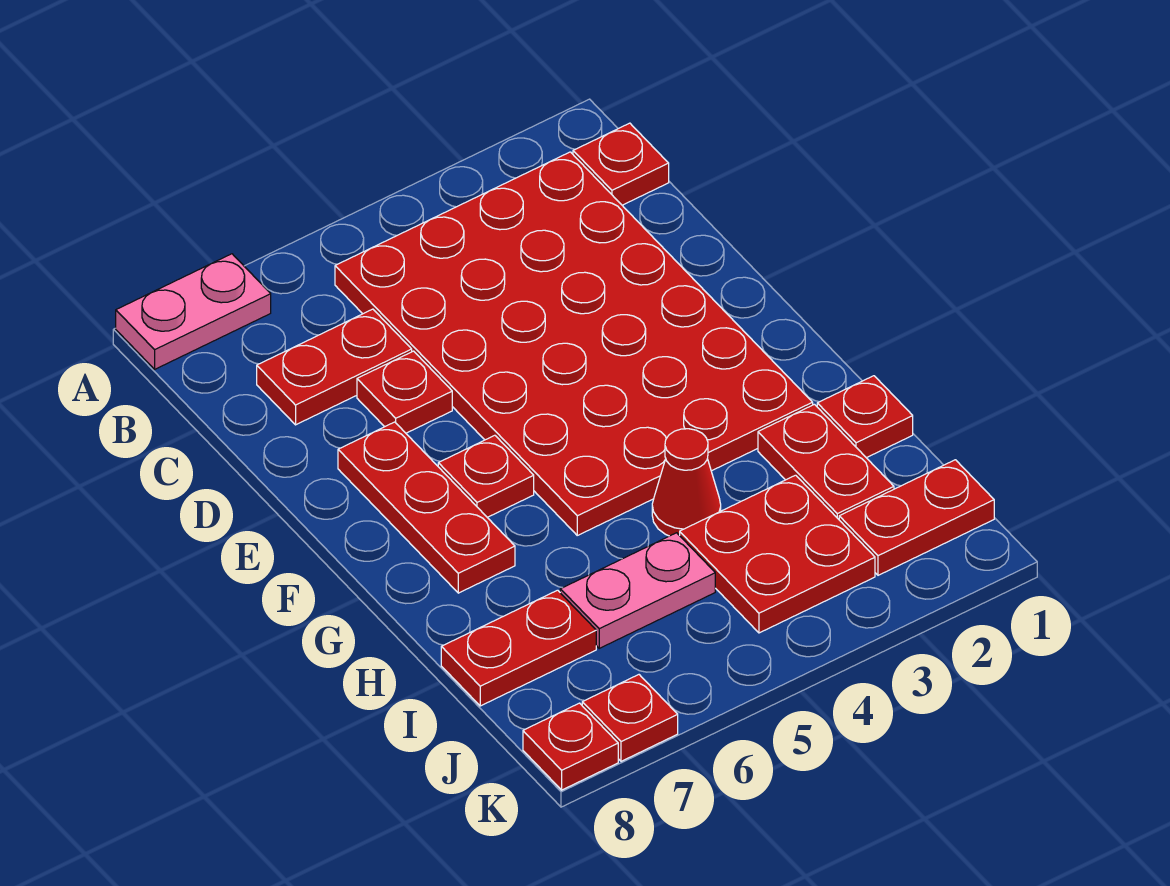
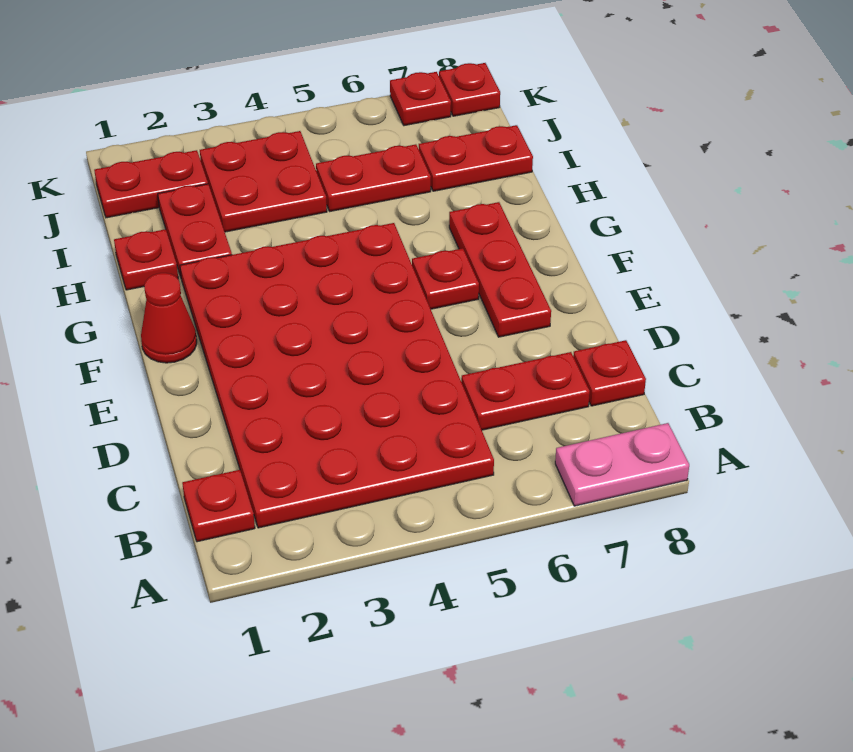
red 1x1 plate [357,351,452,433] -> red 1x1 plate moved to [573,340,646,406]
red 1x1 cone [652,429,721,536] -> red 1x1 cone moved to [141,273,197,363]
pink 1x2 plate [560,533,715,648] -> red 1x2 plate [316,144,431,211]

